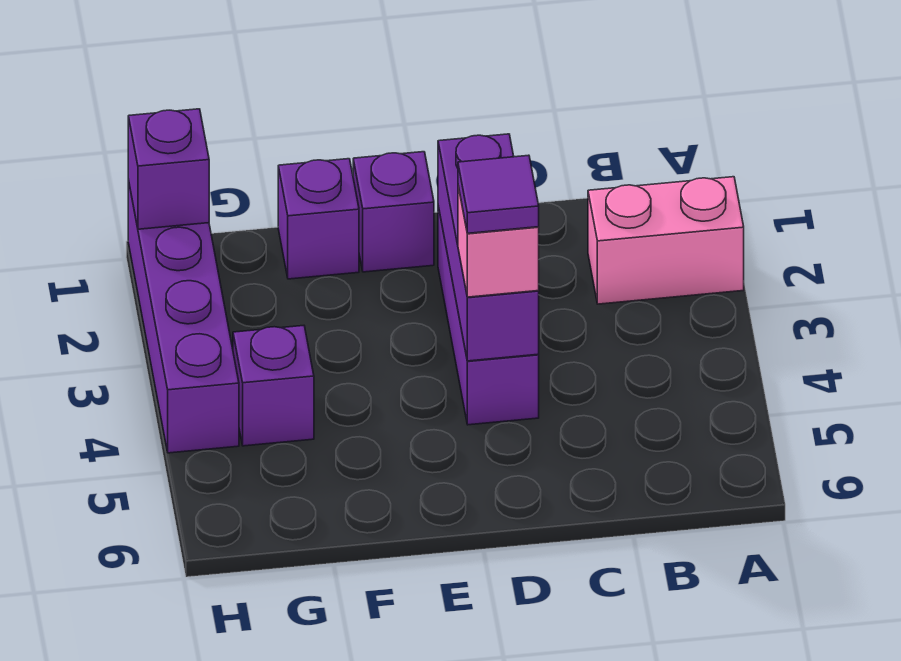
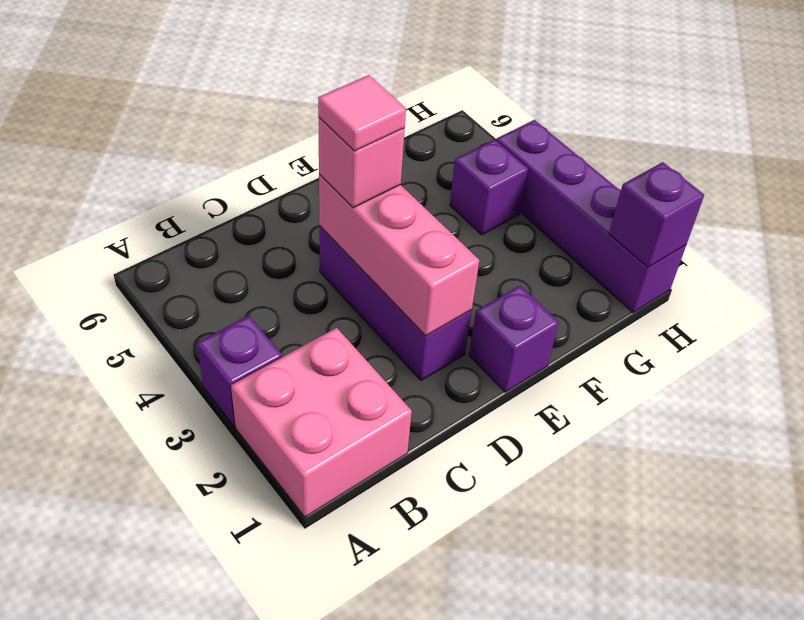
pink 1x2 brick [588,177,744,304] -> pink 2x2 brick [231,328,412,517]
purple 1x3 brick [438,134,539,361] -> pink 1x3 brick [319,174,479,335]
purple 1x1 tile [458,155,539,233] -> pink 1x1 tile [318,75,406,151]
purple 1x1 brick [278,159,359,279] -> purple 1x1 brick moved to [197,316,282,427]

